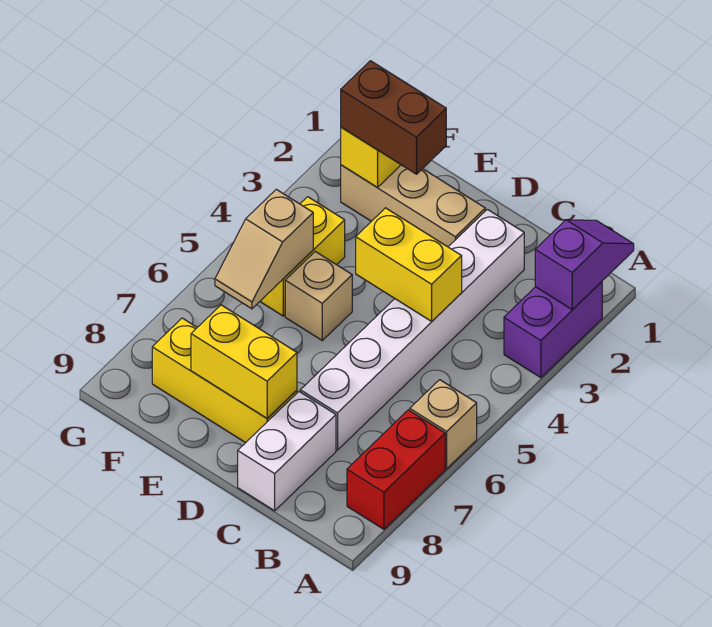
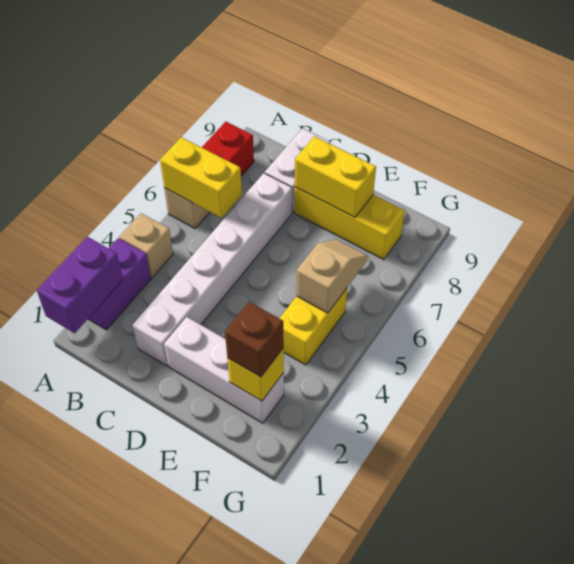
purple 1x2 slope [535,220,634,310] -> purple 1x2 brick [37,237,123,333]
yellow 1x2 brick [356,208,462,321] -> yellow 1x2 brick moved to [160,137,242,218]
tan 1x3 brick [341,165,485,247] -> white 1x3 brick [164,317,284,423]
brown 1x2 brick [341,61,446,174] -> brown 1x1 brick [225,302,284,377]
tan 1x1 brick [285,252,352,340] -> tan 1x1 brick moved to [119,213,173,277]

